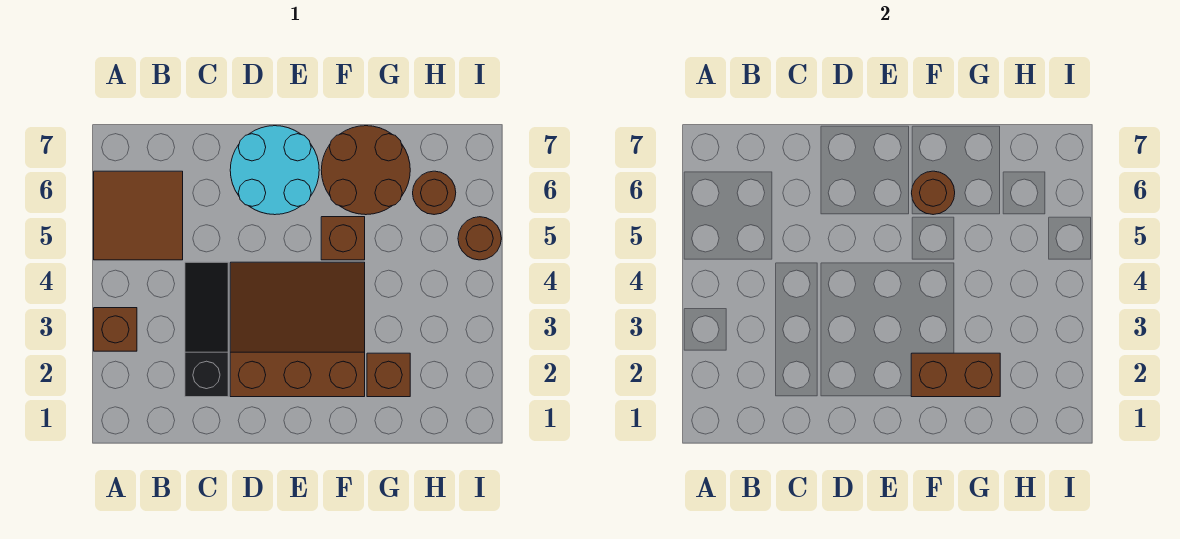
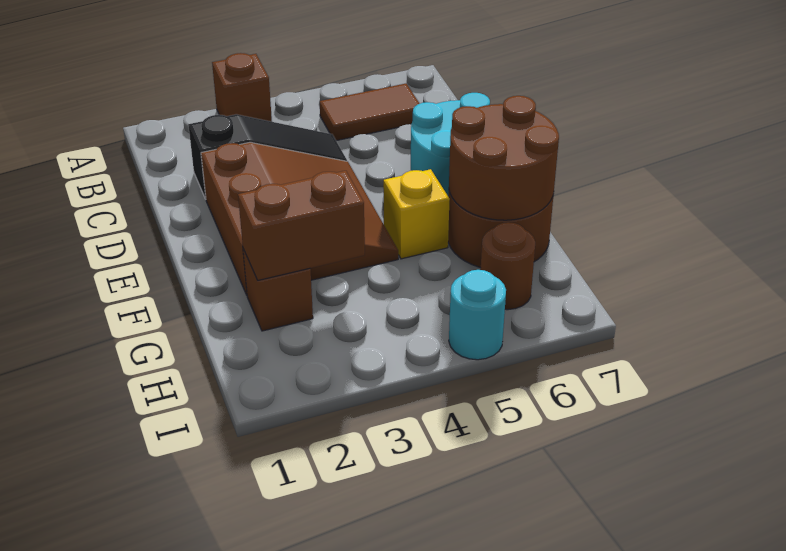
brown 2x2 tile [94,171,183,260] -> brown 1x2 tile [320,84,420,141]
brown 1x2 brick [911,353,1000,397] -> brown 1x2 brick turned to [238,171,365,280]
brown 1x1 brick [321,217,365,260] -> yellow 1x1 brick [383,169,450,259]
brown 1x1 round brick [912,171,955,215] -> brown 2x2 round brick [449,96,559,220]
brown 1x1 round brick [458,217,501,260] -> cyan 1x1 round brick [449,270,506,360]

